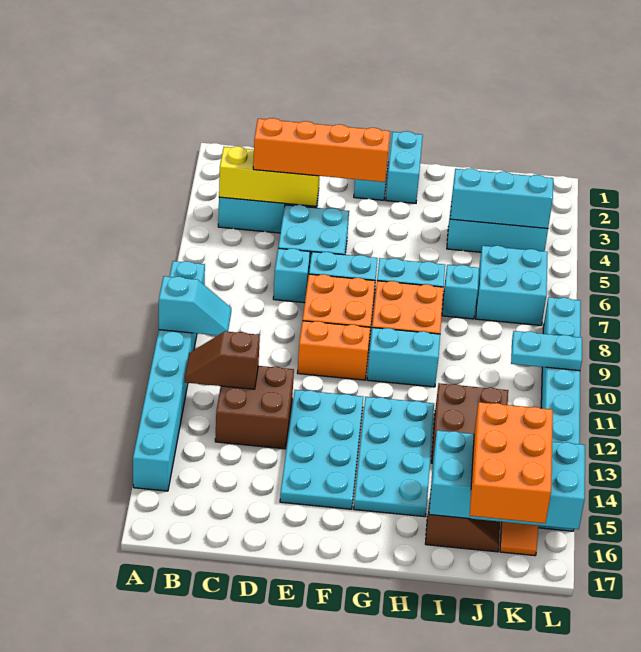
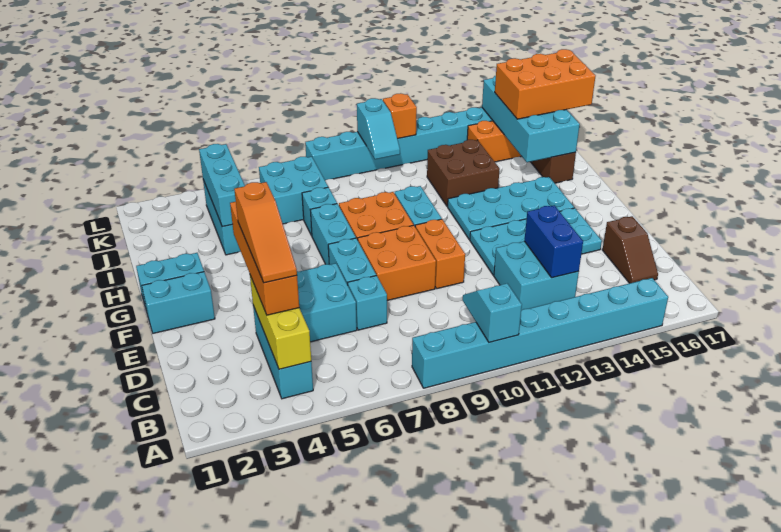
brown 1x2 slope [185,331,260,389] -> brown 1x2 slope moved to [603,216,658,283]
none -> orange 1x3 slope [234,182,297,283]
brown 2x2 brick [215,366,294,449] -> cyan 2x2 brick [494,241,579,310]
none -> blue 1x2 brick [524,205,583,278]
cyan 1x2 plate [511,331,582,371] -> cyan 1x2 slope [357,98,400,159]
none -> orange 1x1 brick [383,93,417,139]

